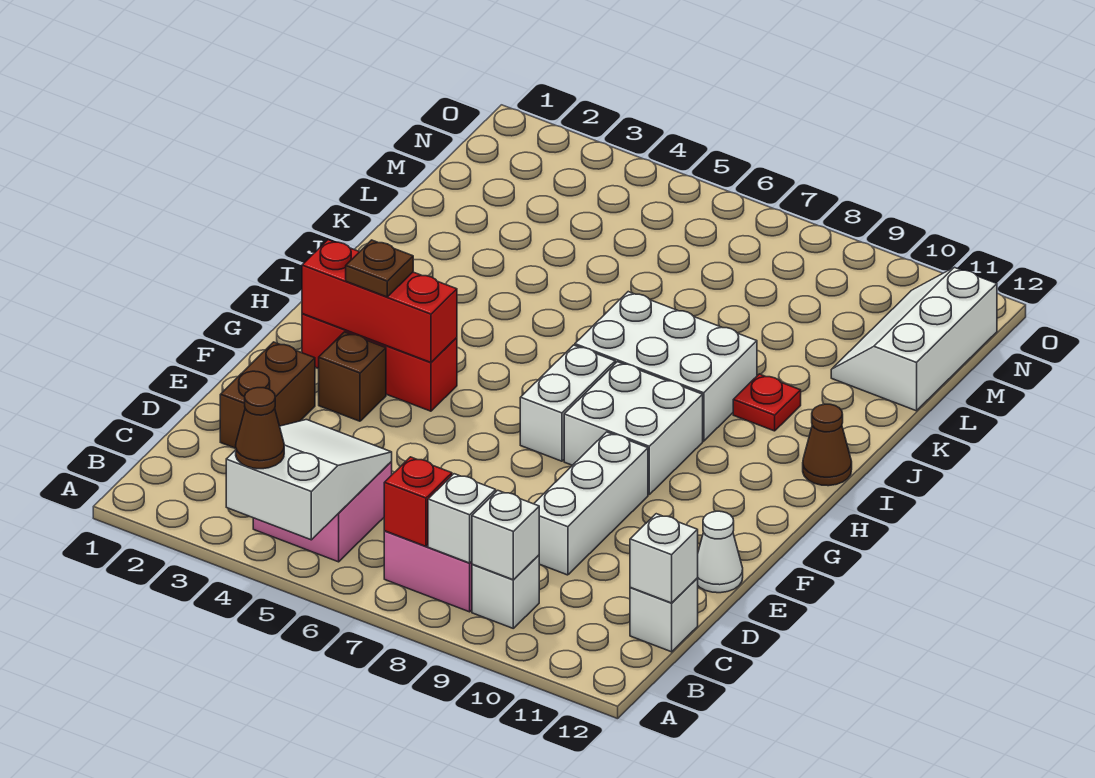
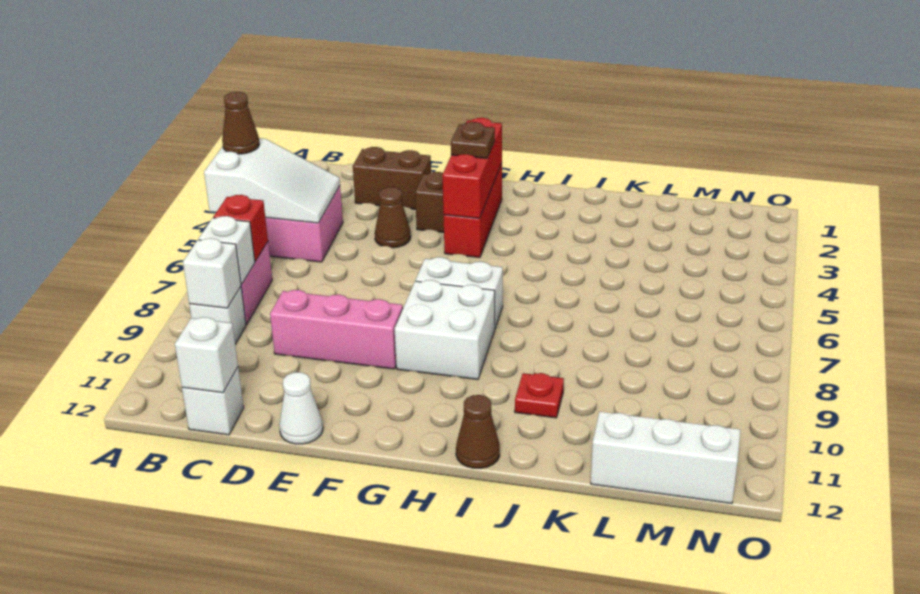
white 1x3 brick [534,432,648,575] -> pink 1x3 brick [270,290,403,369]
none -> brown 1x1 cone [375,187,411,248]
white 2x3 brick [575,292,757,441] -> none

